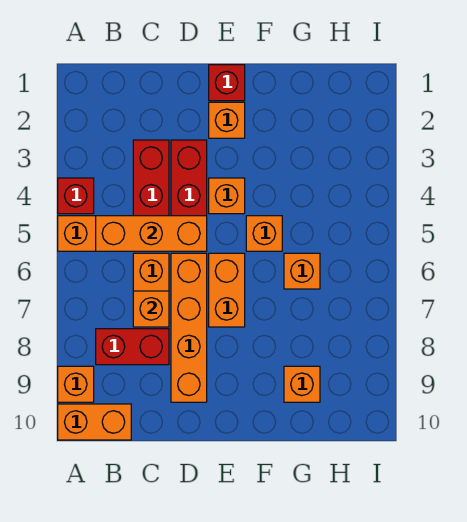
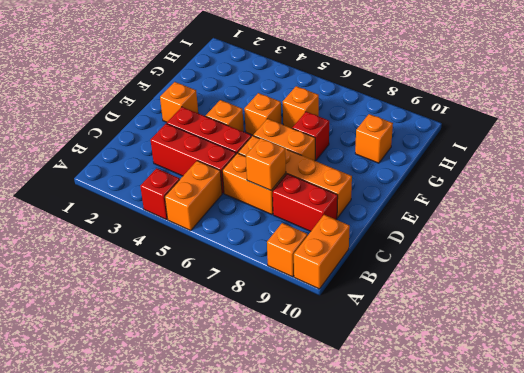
orange 1x3 brick [96,216,207,251] -> none
red 1x2 brick [96,329,169,365] -> red 1x2 brick turned to [273,174,338,231]
red 1x1 brick [209,65,245,101] -> red 1x1 brick moved to [292,112,329,161]

